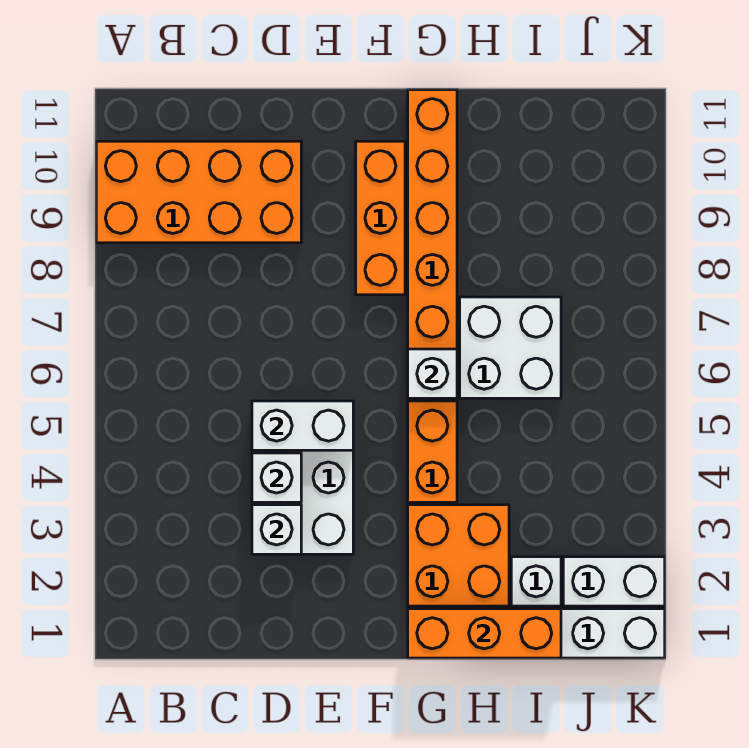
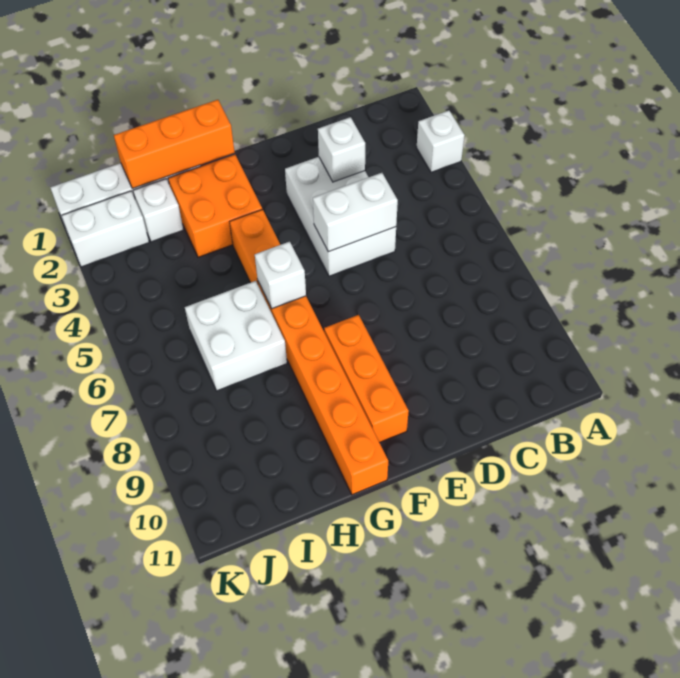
orange 2x4 brick [96,141,301,243] -> none
white 1x1 brick [252,453,301,502] -> white 1x1 brick moved to [417,111,465,172]

